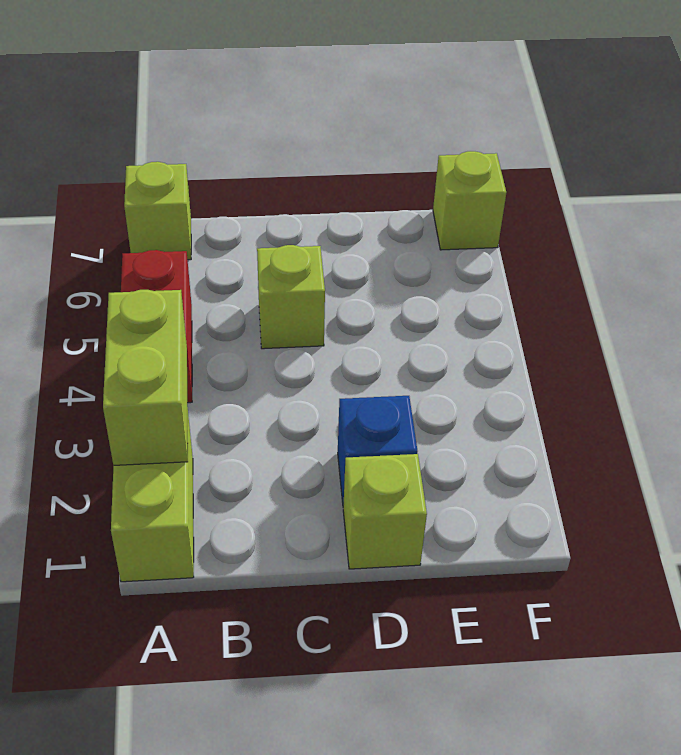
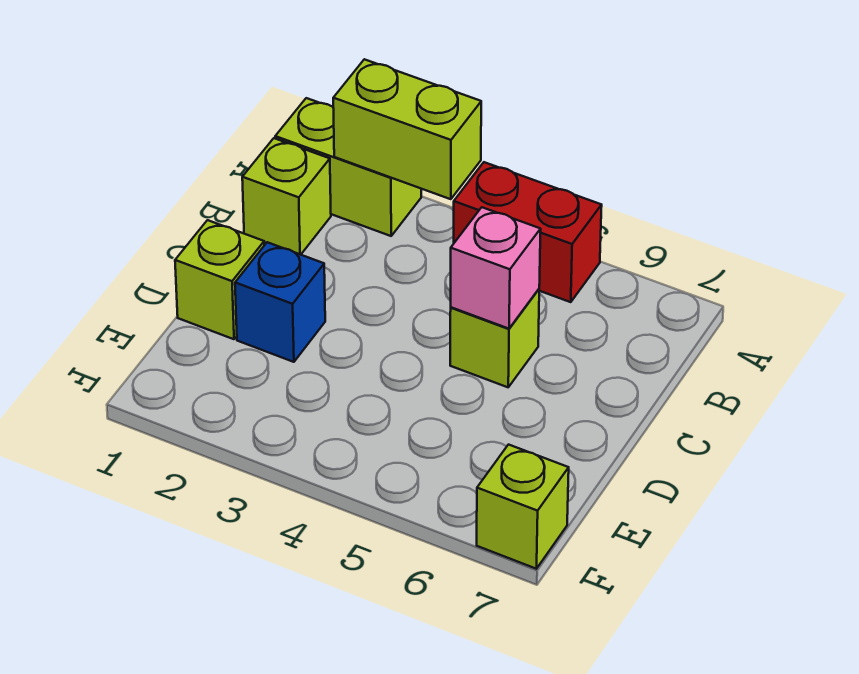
lime 1x1 brick [124,162,191,260] -> lime 1x1 brick moved to [242,138,331,255]
none -> pink 1x1 brick [451,207,541,329]

